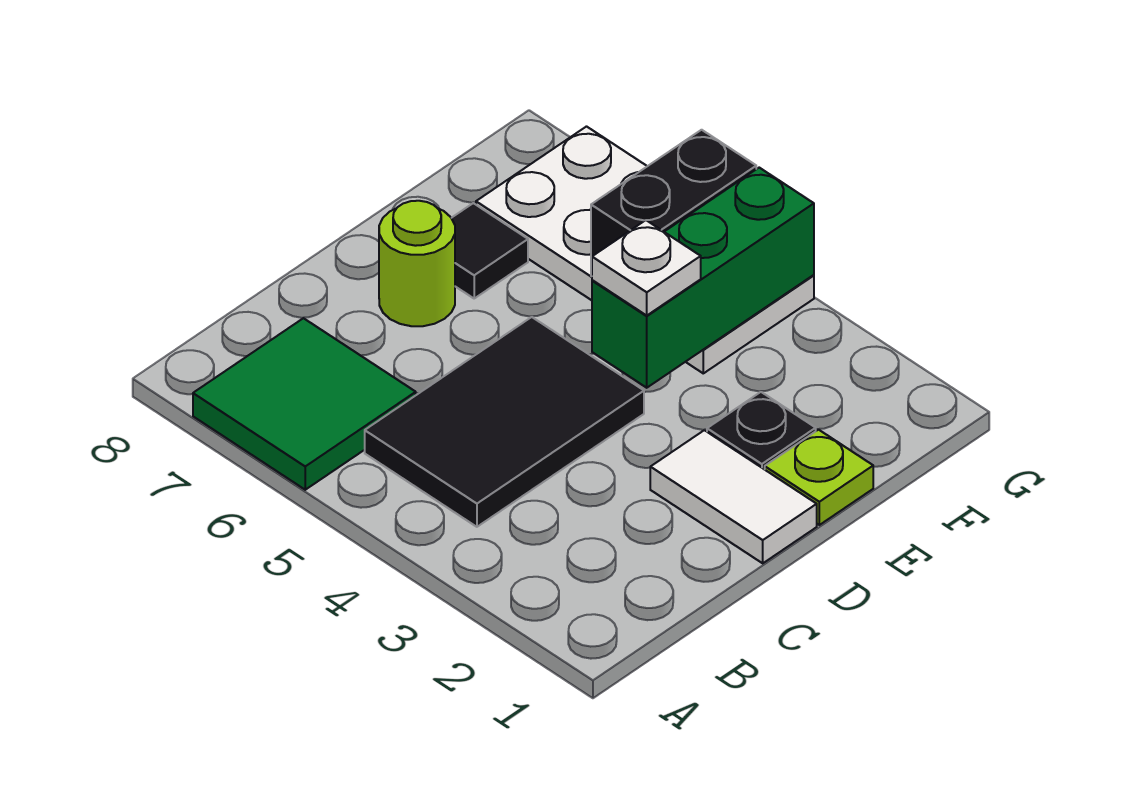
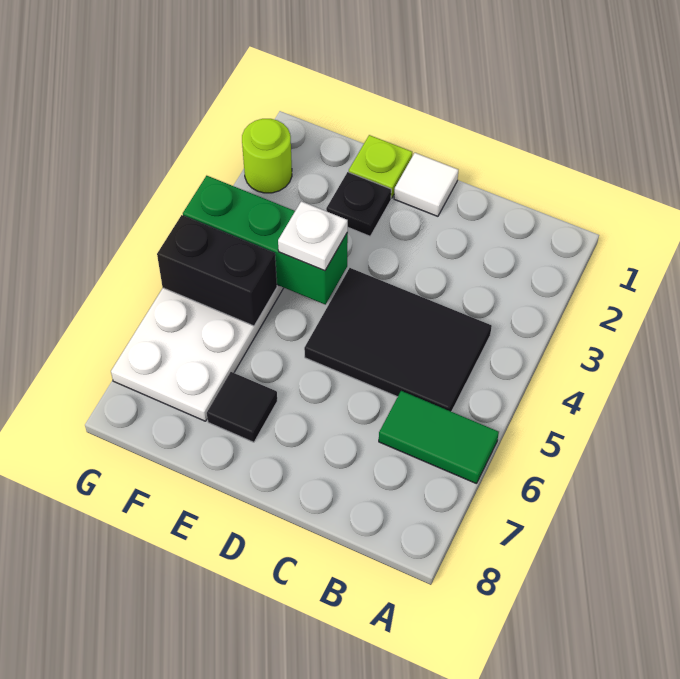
green 2x2 tile [193,318,416,490] -> green 1x2 tile [379,391,499,484]
white 1x2 tile [650,430,817,563] -> white 1x1 tile [394,153,458,216]
lime 1x1 round brick [379,201,455,326] -> lime 1x1 round brick moved to [242,119,292,193]

